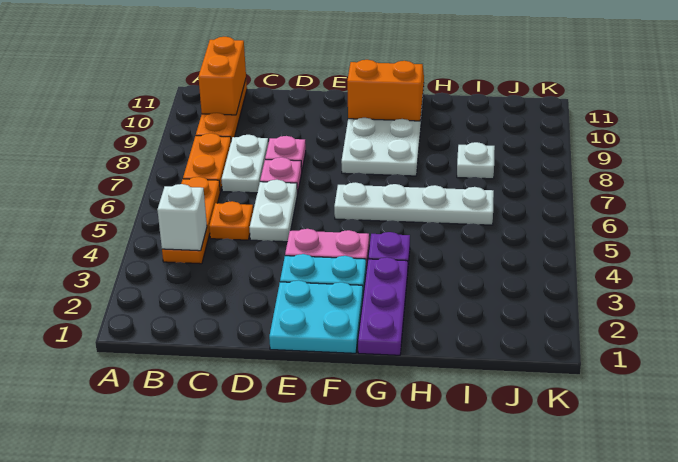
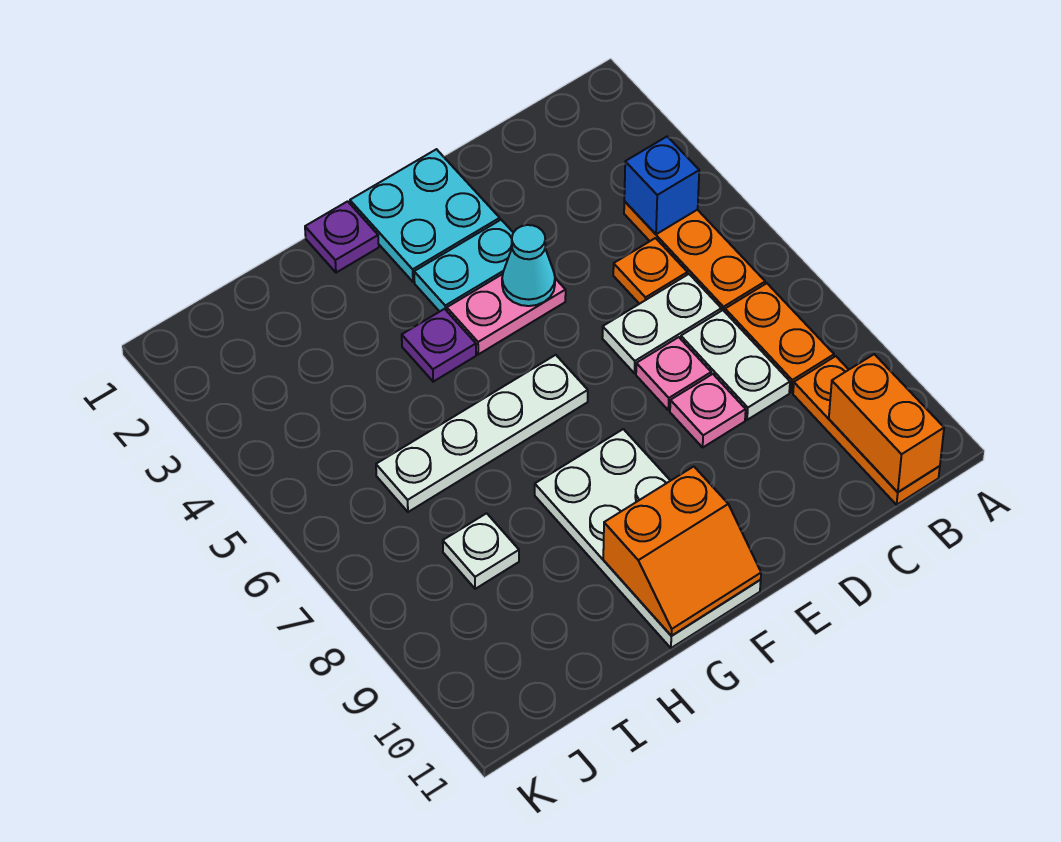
white 1x1 brick [157,184,207,251] -> blue 1x1 brick [624,137,699,234]
white 1x2 plate [250,180,297,242] -> white 1x2 plate turned to [602,274,721,373]
none -> cyan 1x1 cone [502,225,555,306]
purple 1x3 plate [358,257,408,355] -> purple 1x1 plate [305,201,379,273]

